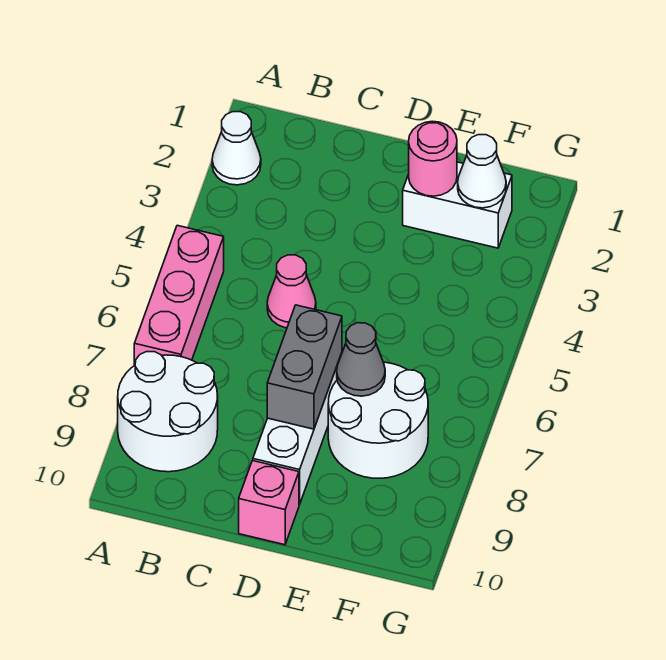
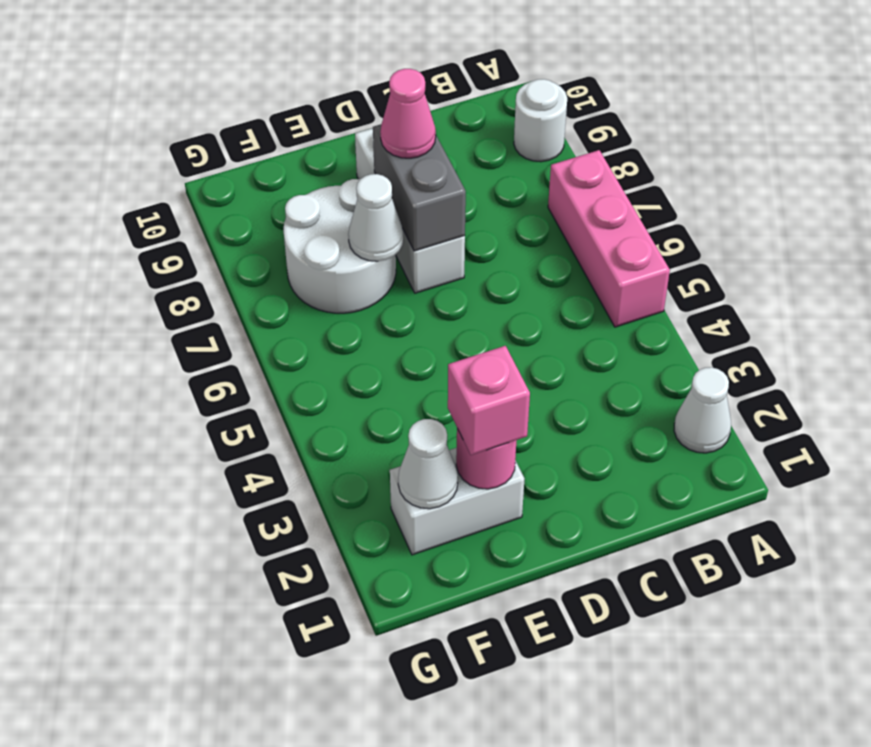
white 2x2 round brick [118,352,218,472] -> white 1x1 round brick [514,79,567,162]
pink 1x1 cone [267,255,316,328] -> pink 1x1 cone moved to [380,69,436,158]
pink 1x1 brick [239,461,299,545] -> pink 1x1 brick moved to [448,346,530,455]
grey 1x1 cone [337,323,385,396] -> white 1x1 cone [348,174,403,261]

